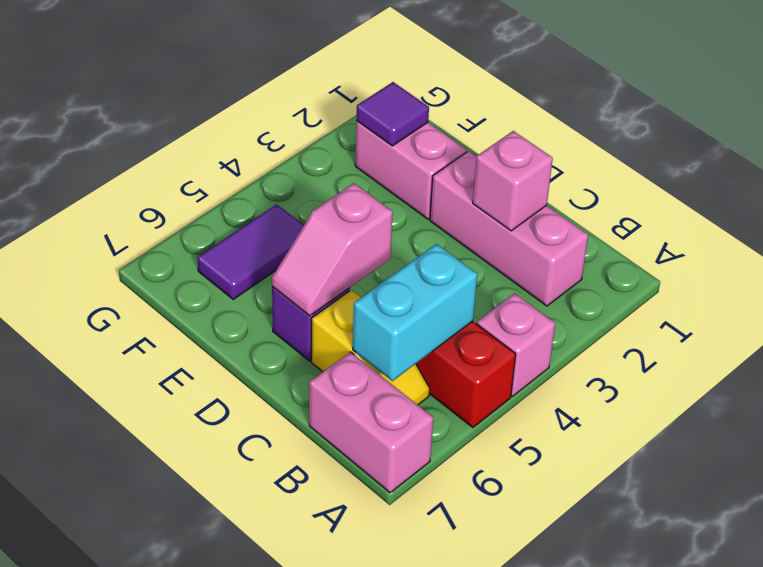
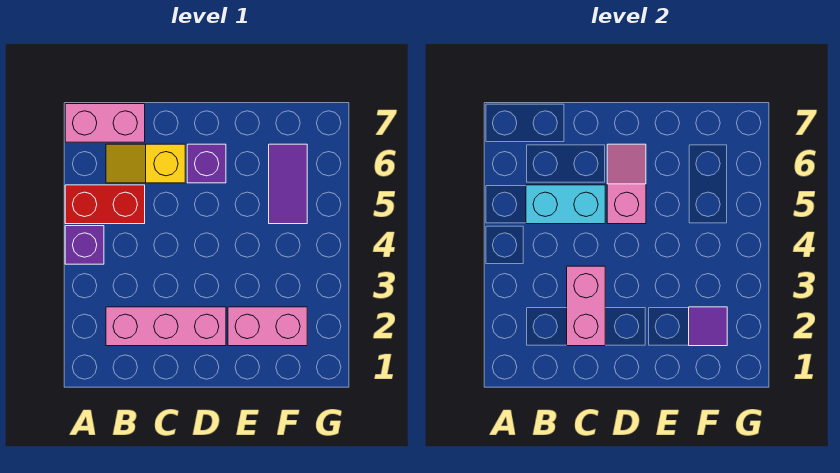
pink 1x1 brick [477,293,555,396] -> purple 1x1 brick [65,226,104,264]
cyan 1x2 brick [353,244,477,381] -> cyan 1x2 brick turned to [526,185,605,224]
pink 1x1 brick [473,131,553,231] -> pink 1x2 brick [567,266,605,346]

